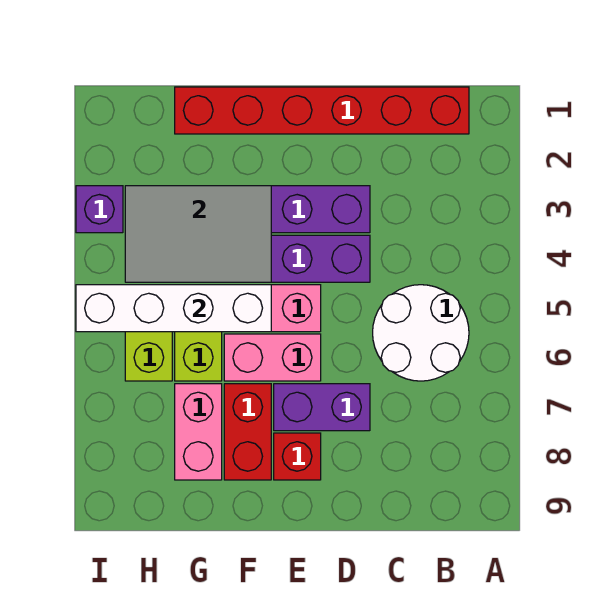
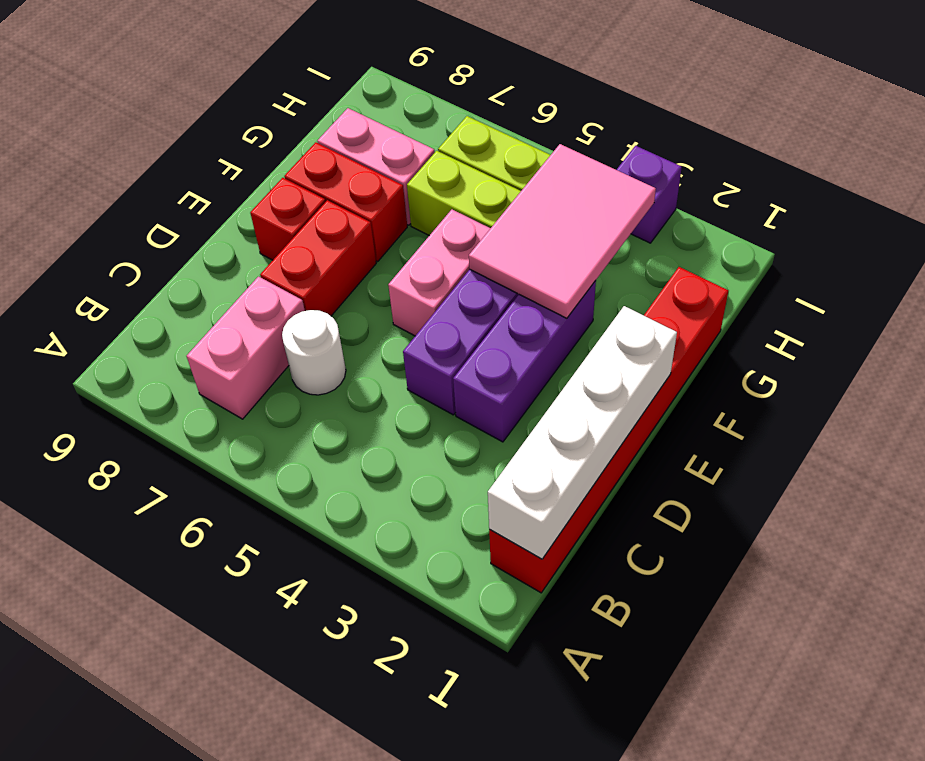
white 2x2 round brick [373,285,469,381] -> white 1x1 round brick [282,310,346,395]
purple 1x2 brick [274,384,370,431] -> red 1x2 brick [260,200,376,316]
pink 1x2 brick [224,334,321,381] -> pink 1x2 brick moved to [187,277,305,419]
grey 2x3 tile [125,186,271,282] -> pink 2x3 tile [469,144,656,318]
white 1x4 brick [76,285,271,332] -> white 1x4 brick moved to [488,306,677,559]

